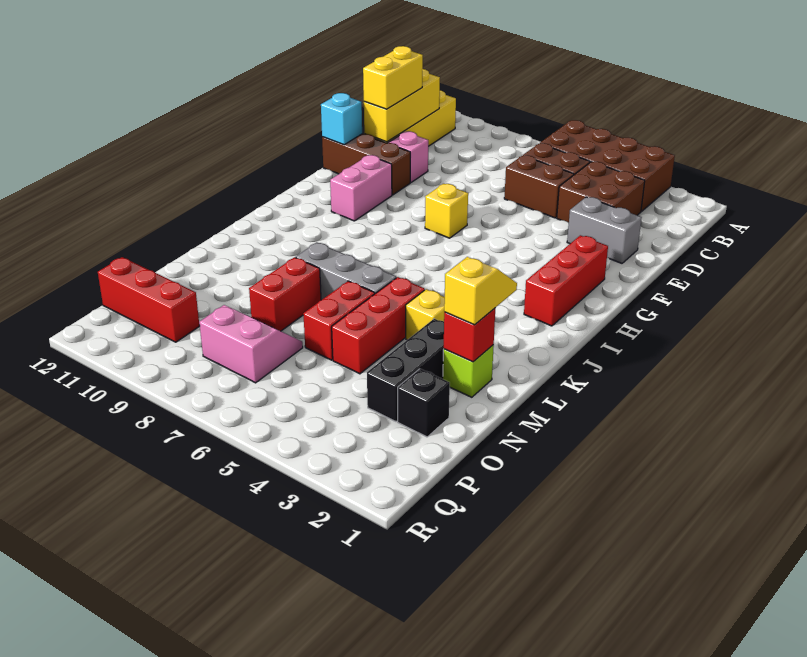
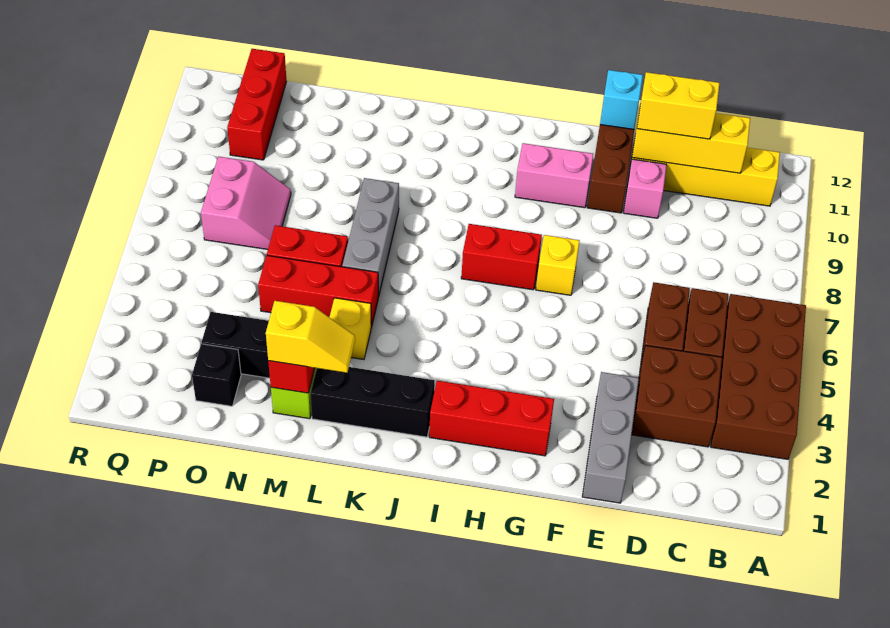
grey 1x2 brick [567,197,642,263] -> grey 1x3 brick [582,372,639,503]
none -> black 1x3 brick [310,367,435,437]
red 1x2 brick [249,257,321,331] -> red 1x2 brick moved to [461,224,542,290]

